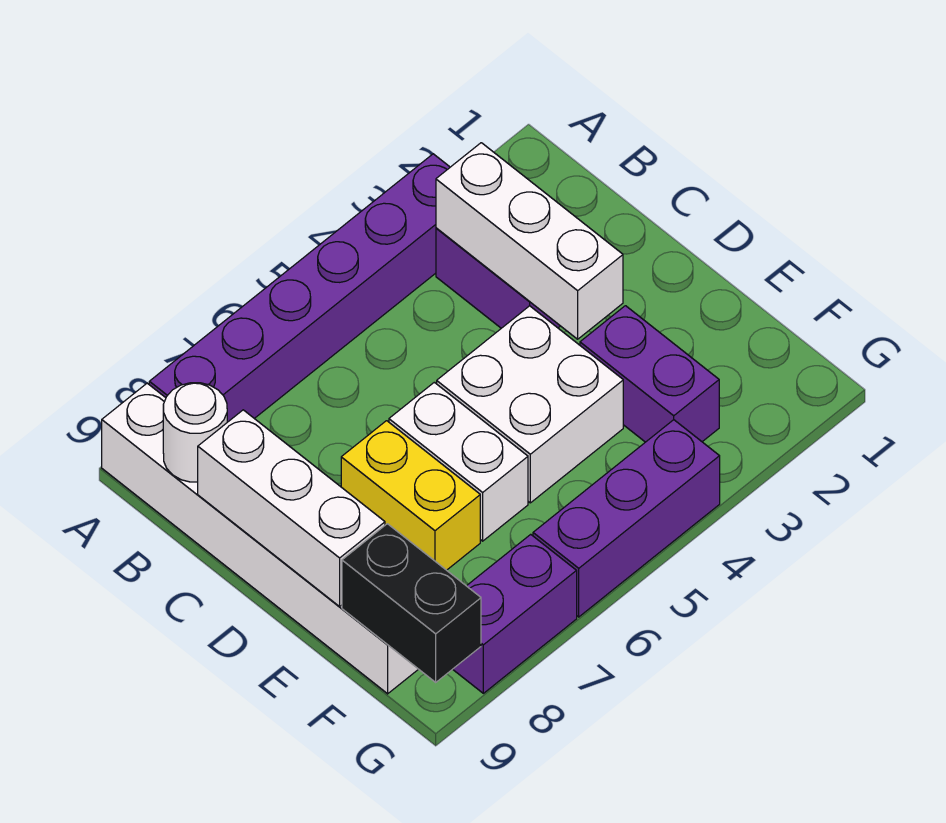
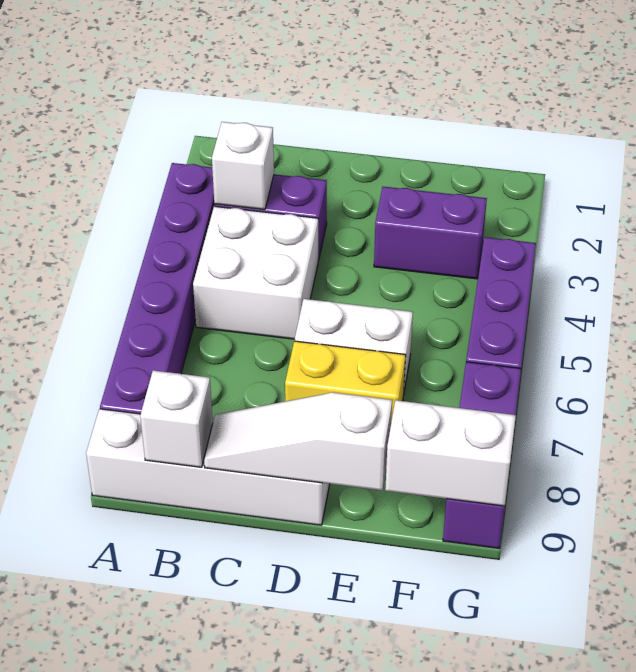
white 1x6 brick [102,383,418,694] -> white 1x4 brick [86,409,330,525]
white 1x3 brick [436,143,623,339] -> white 1x1 brick [212,122,274,210]
white 1x1 round brick [163,383,227,482] -> white 1x1 brick [140,370,213,467]
white 1x3 brick [198,410,385,606] -> white 1x3 slope [204,393,392,490]
white 2x2 brick [437,306,623,503] -> white 2x2 brick moved to [193,206,318,339]
black 1x2 brick [342,524,481,682] -> white 1x2 brick [385,400,516,506]
purple 1x2 brick [453,534,577,693] -> purple 1x3 brick [443,362,521,548]

